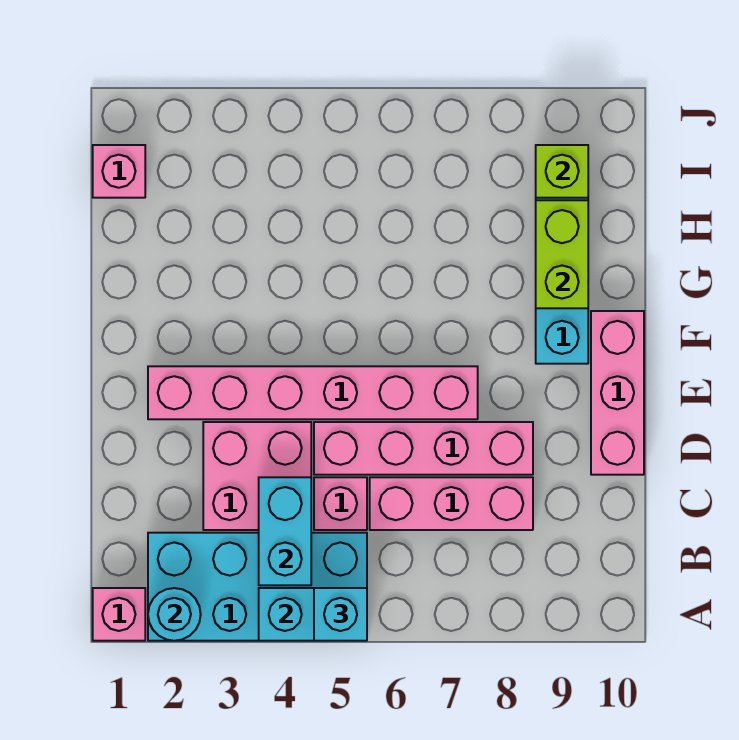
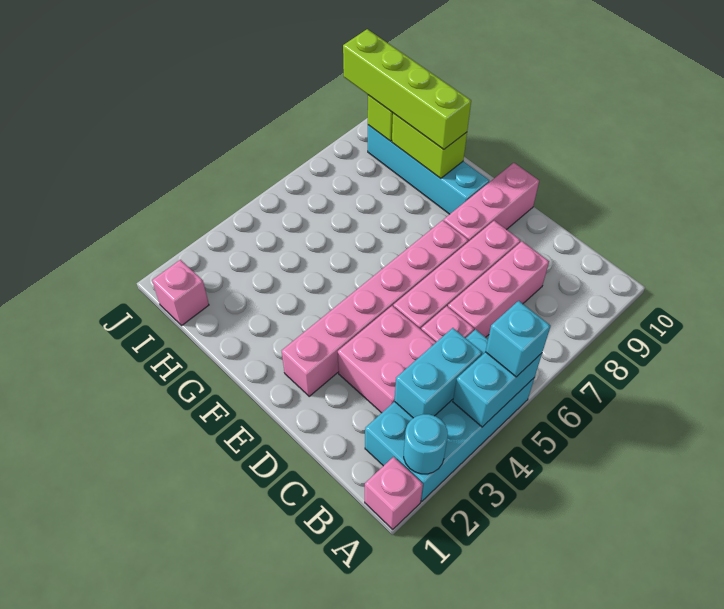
cyan 1x2 brick [259,477,311,585] -> cyan 1x2 brick turned to [395,328,482,418]
pink 1x3 brick [591,311,644,475] -> pink 1x3 brick turned to [444,163,539,242]
none -> lime 1x4 brick [343,29,471,150]

